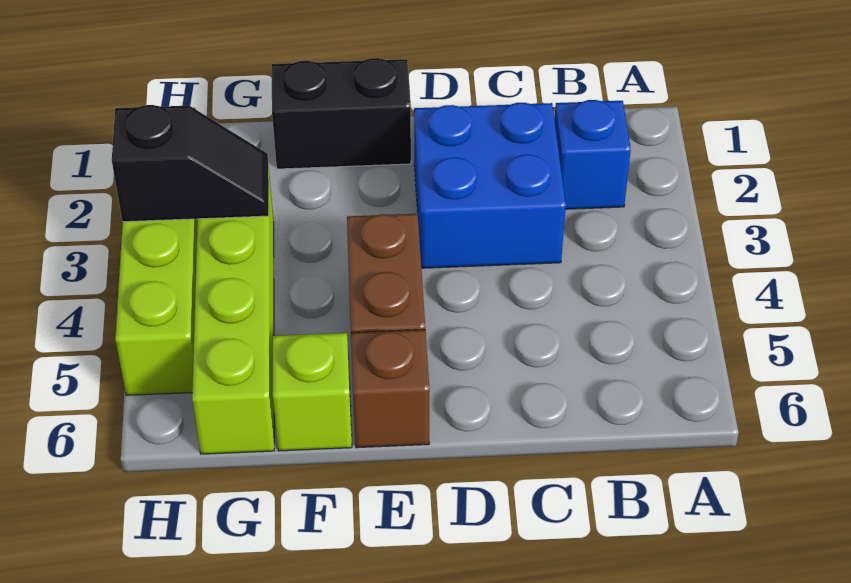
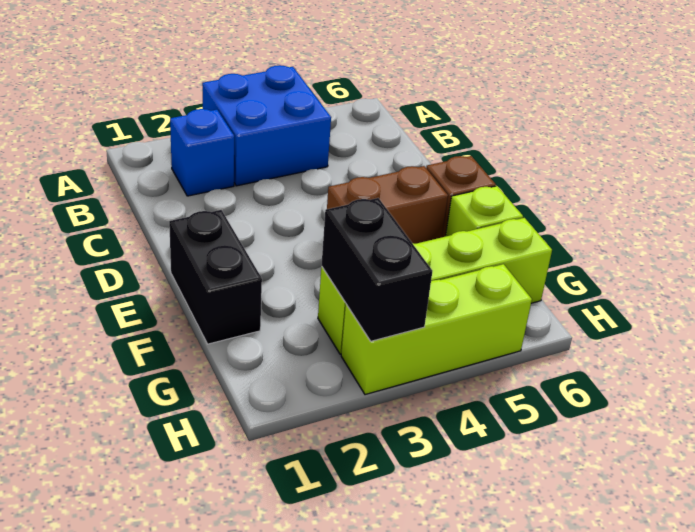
blue 2x2 brick [414,103,566,268] -> blue 2x2 brick moved to [202,65,331,186]
black 1x2 slope [112,105,269,222] -> black 1x2 brick [321,198,432,341]

